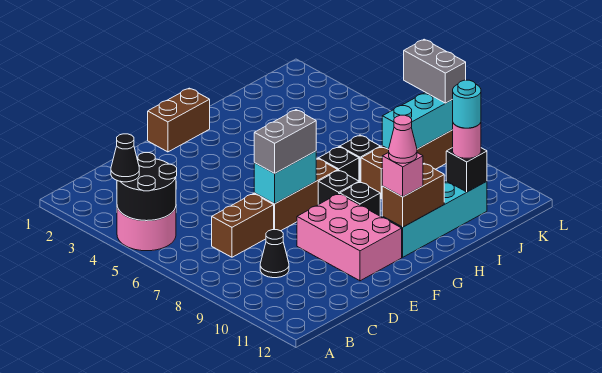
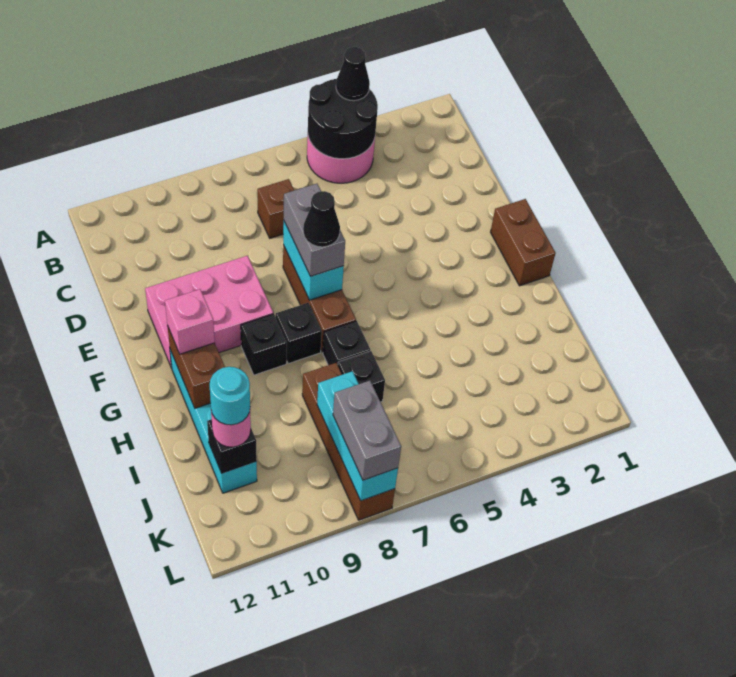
brown 1x2 brick [212,194,274,257] -> brown 1x1 brick [257,179,294,238]
black 1x1 cone [260,230,289,278] -> black 1x1 cone moved to [303,191,340,247]
pink 1x1 cone [389,115,417,163] -> none
grey 1x2 brick [404,39,466,103] -> grey 1x2 brick turned to [333,381,401,480]

